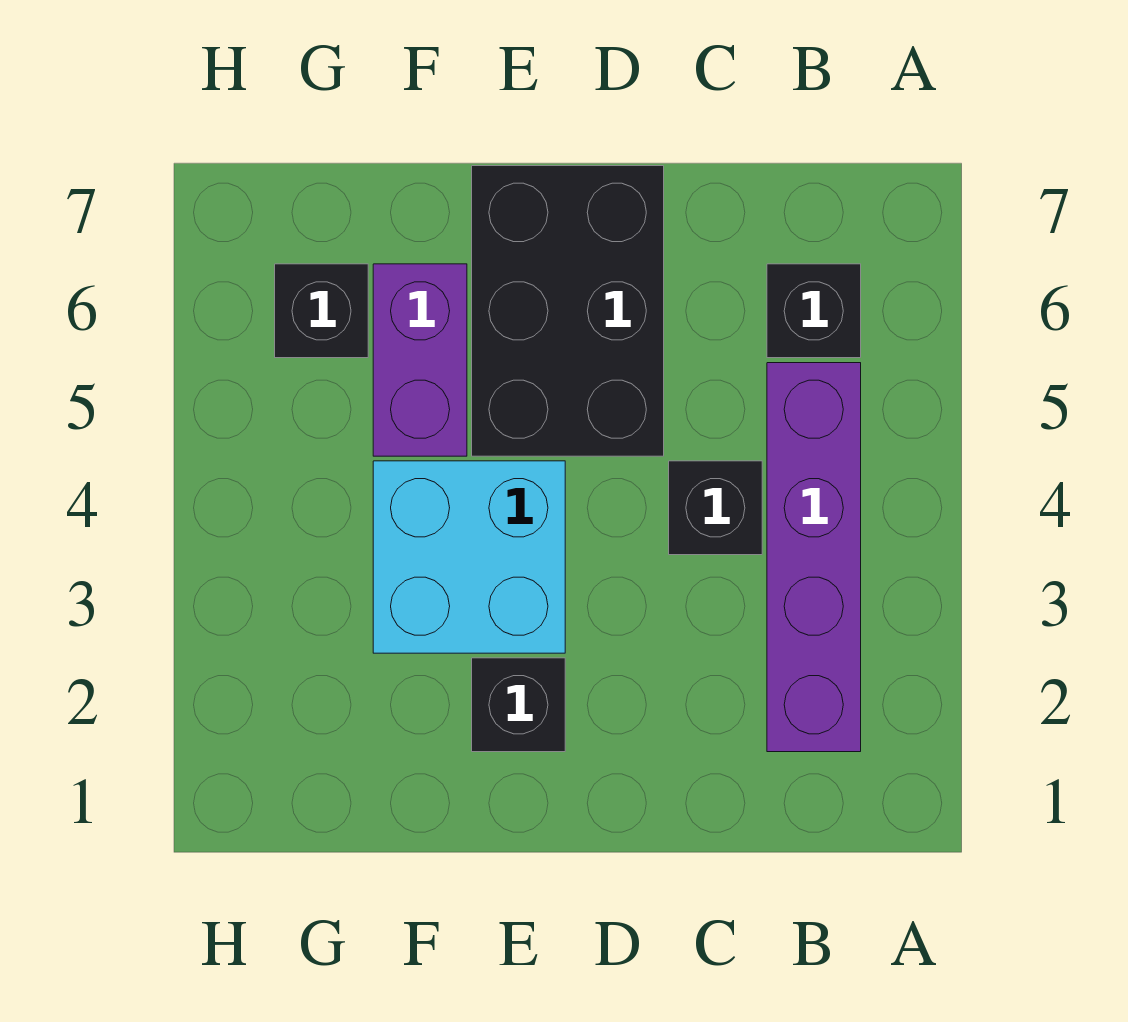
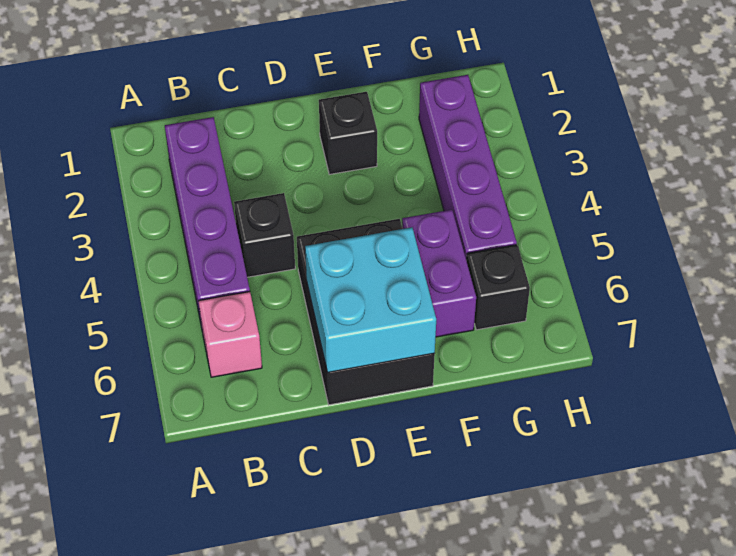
black 1x1 brick [767,264,861,358] -> pink 1x1 brick [198,292,262,377]
cyan 2x2 brick [373,461,565,653] -> cyan 2x2 brick moved to [305,227,436,373]
none -> purple 1x4 brick [419,75,517,261]

